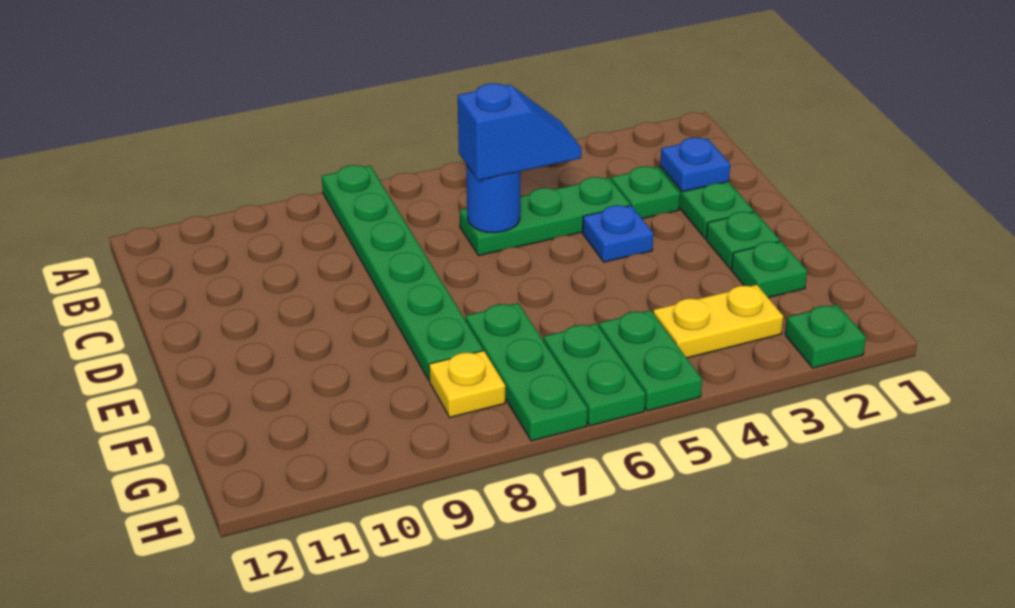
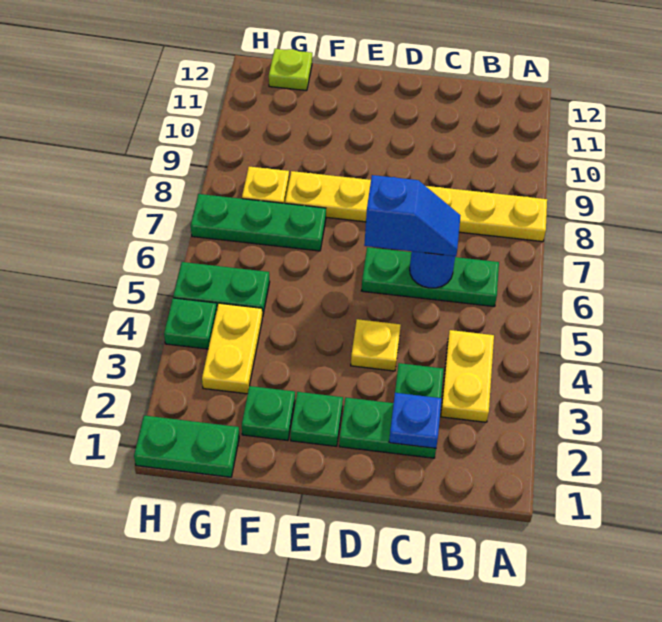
green 1x6 plate [322,165,483,380] -> yellow 1x6 plate [285,171,547,242]
none -> yellow 1x2 plate [441,330,494,422]
green 1x3 plate [460,177,630,255] -> green 1x3 plate turned to [361,247,499,306]
blue 1x2 slope [458,83,581,180] -> blue 1x2 slope turned to [364,175,461,256]
blue 1x1 plate [583,205,653,262] -> yellow 1x1 plate [351,319,401,371]
green 1x2 plate [543,324,645,426] -> green 1x2 plate moved to [134,415,239,477]
none -> lime 1x1 plate [269,49,312,91]
green 1x1 plate [785,305,866,368] -> green 1x1 plate moved to [164,298,217,349]

